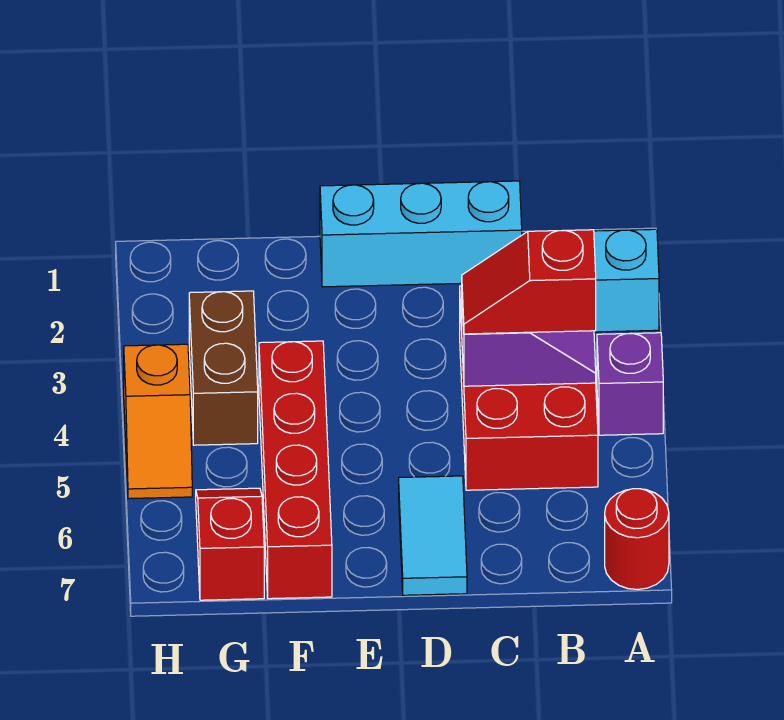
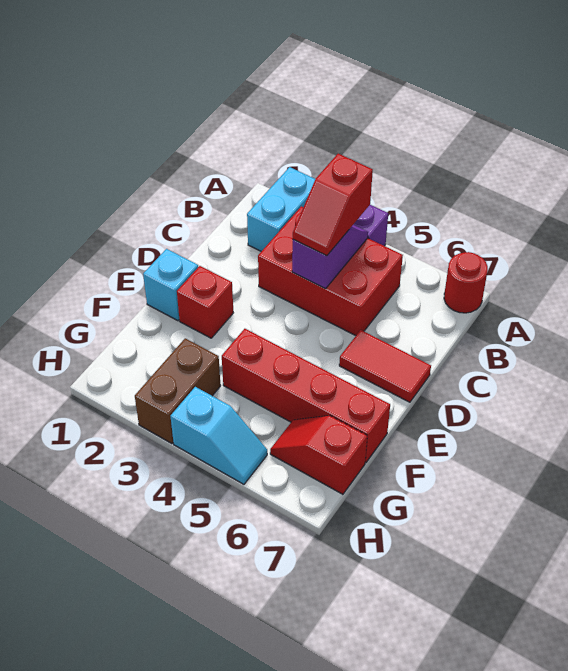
cyan 1x3 brick [320,181,522,287] -> cyan 1x1 brick [143,249,198,321]
cyan 1x2 tile [399,476,467,595] -> red 1x2 tile [339,330,431,402]
none -> red 1x1 brick [177,266,233,338]
brown 1x2 brick [189,291,258,445] -> brown 1x2 brick turned to [135,338,221,444]
orange 1x2 slope [124,344,192,499] -> cyan 1x2 slope [171,387,267,484]

